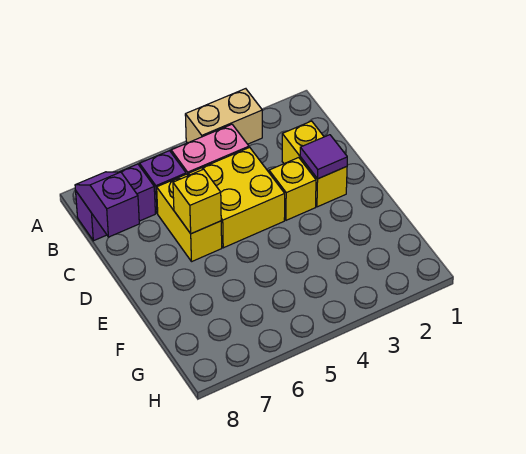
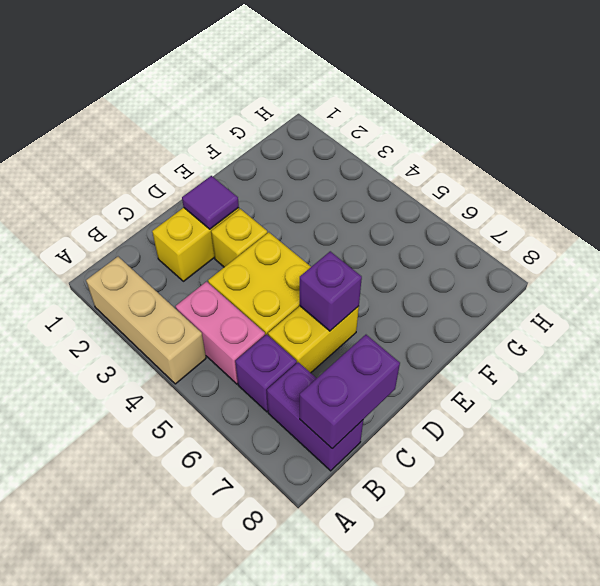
tan 1x2 brick [185,89,262,144] -> tan 1x3 brick [86,257,206,384]
purple 1x2 slope [75,172,139,237] -> purple 1x2 brick [300,335,400,449]
yellow 1x1 brick [173,169,221,234] -> purple 1x1 brick [300,251,362,331]

